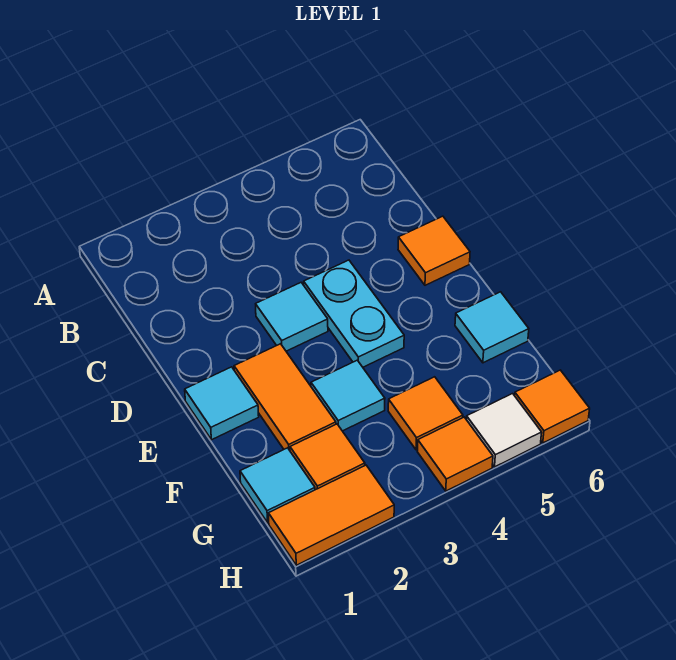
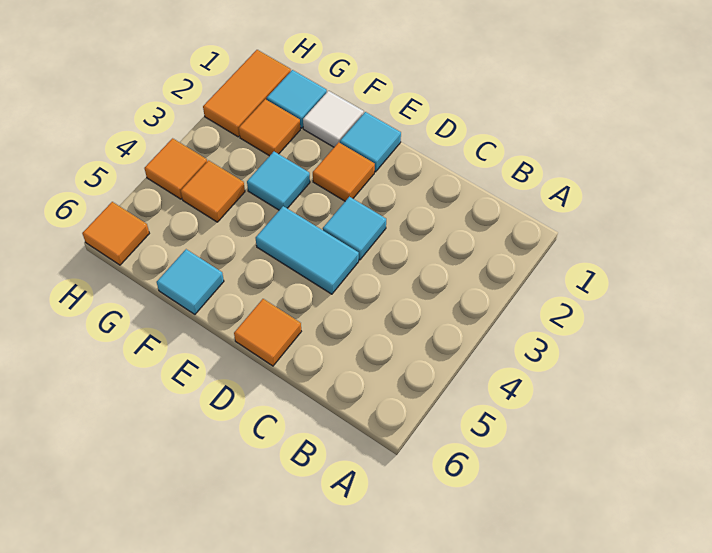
cyan 1x2 plate [304,260,404,367] -> cyan 1x2 tile [256,206,359,294]
orange 1x2 tile [234,344,336,450] -> orange 1x1 tile [313,142,375,201]
white 1x1 tile [466,394,542,467] -> white 1x1 tile moved to [303,91,364,147]

